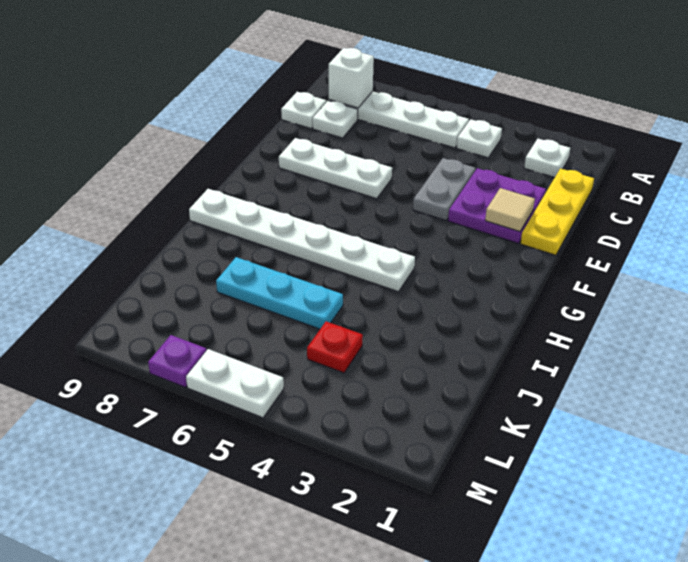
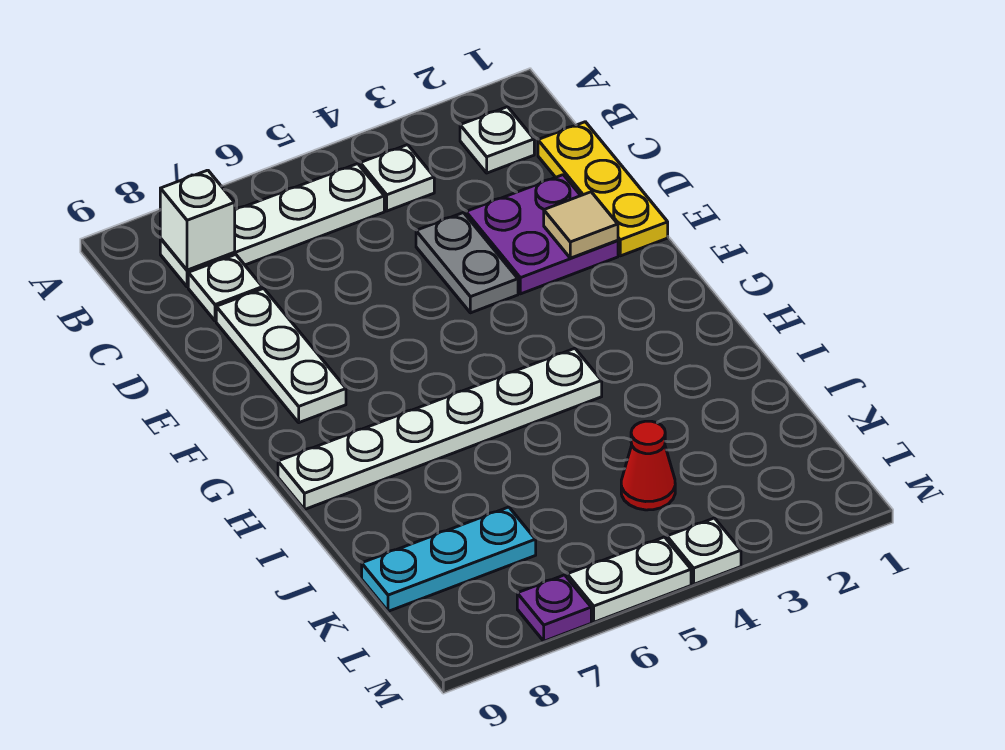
white 1x1 plate [281,92,326,128] -> white 1x1 plate moved to [667,518,741,584]
white 1x3 plate [279,138,392,199] -> white 1x3 plate turned to [216,288,346,423]
cyan 1x3 plate [216,257,343,329] -> cyan 1x3 plate moved to [362,507,536,611]
red 1x1 plate [307,321,363,373] -> red 1x1 cone [621,421,675,510]

